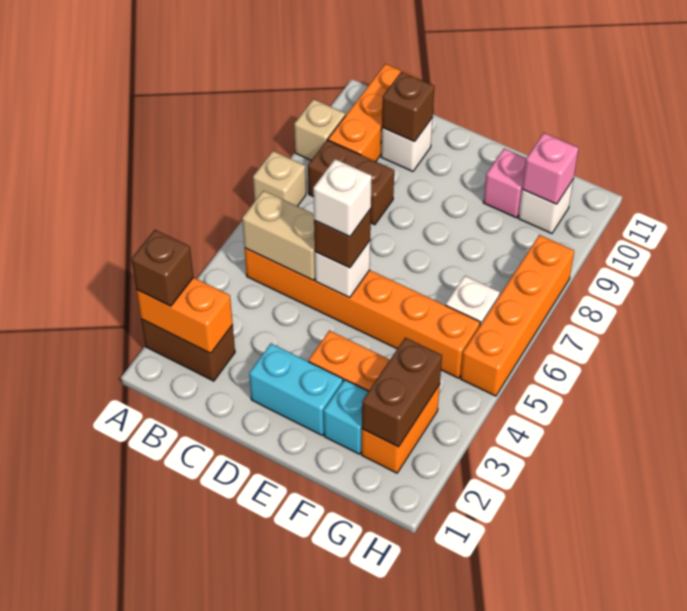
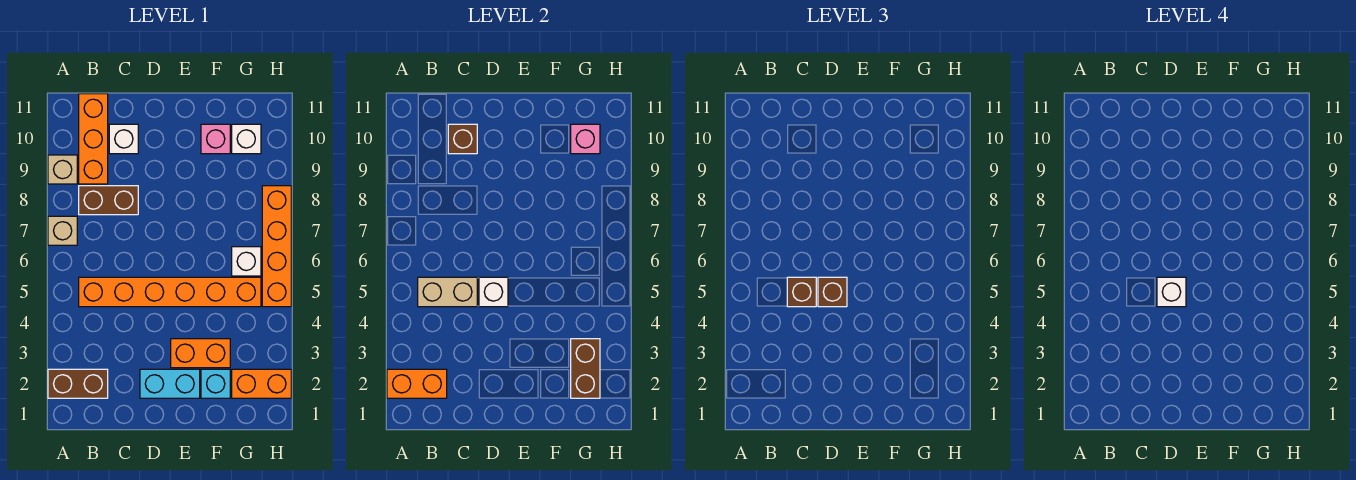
brown 1x1 brick [131,230,193,306] -> brown 1x1 brick moved to [787,277,816,307]
orange 1x2 brick [361,384,440,473] -> orange 1x2 brick turned to [232,369,291,398]

